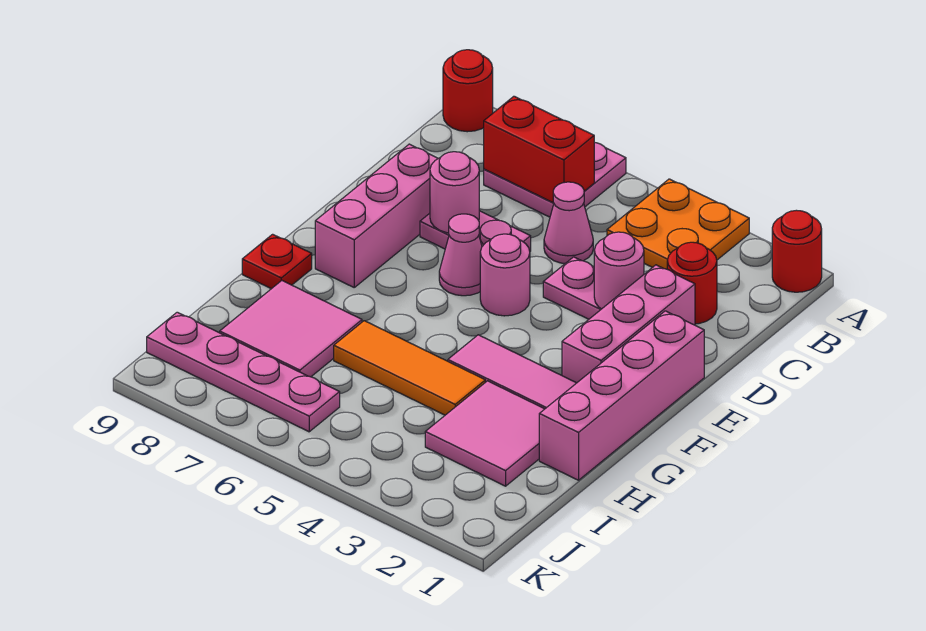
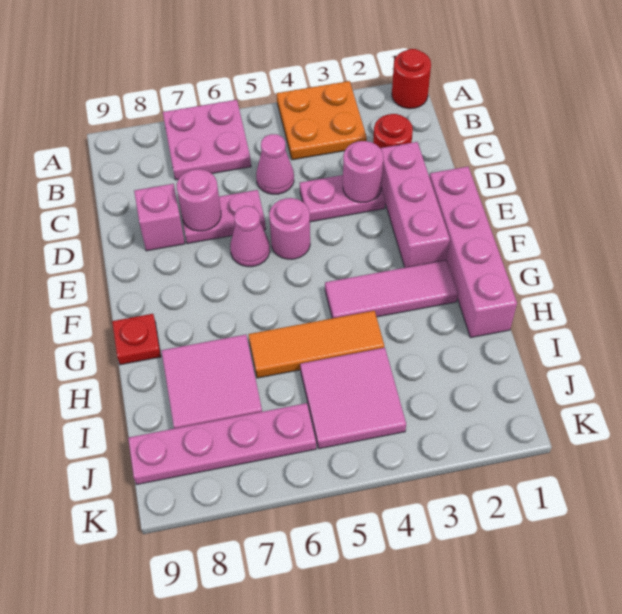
red 1x1 round brick [443,50,493,132] -> none
red 1x2 brick [484,96,594,202] -> none
pink 1x3 brick [315,144,438,287] -> pink 1x1 brick [134,184,185,251]
pink 2x2 tile [425,381,544,486] -> pink 2x2 tile moved to [300,348,406,449]

